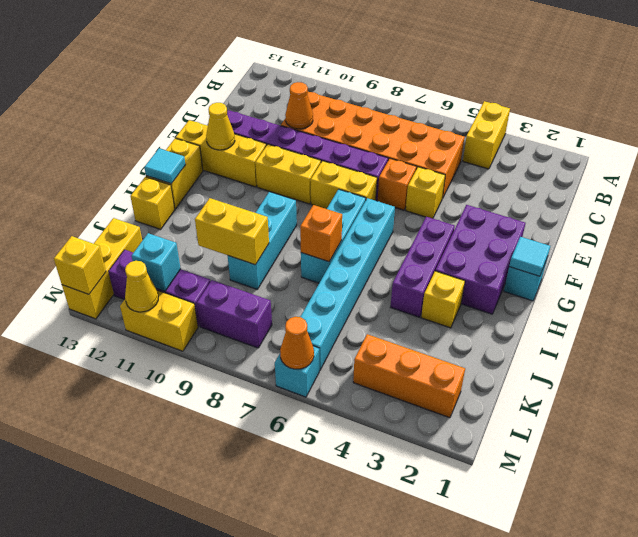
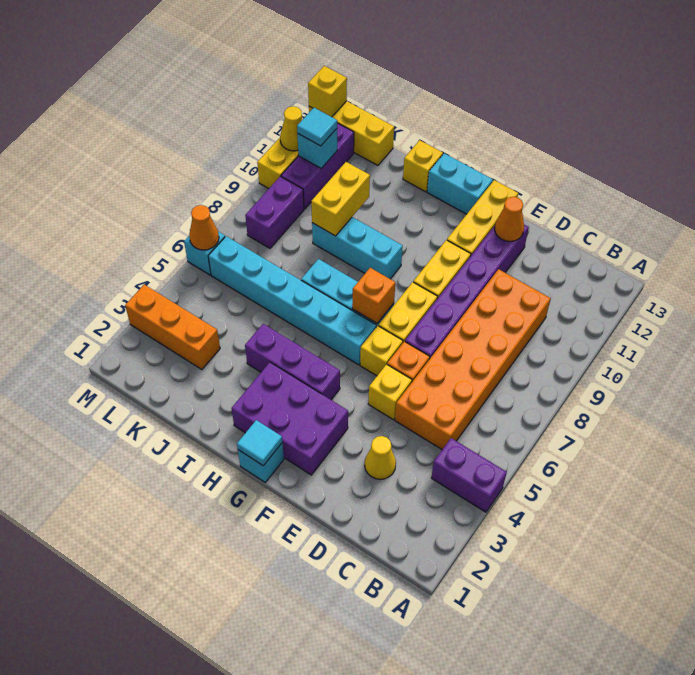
yellow 1x2 brick [463,101,510,169] -> purple 1x2 brick [431,438,507,512]
orange 1x1 cone [285,82,313,129] -> orange 1x1 cone moved to [495,197,524,241]
yellow 1x1 cone [206,103,235,150] -> yellow 1x1 cone moved to [365,436,396,479]
yellow 1x2 brick [146,138,203,209] -> cyan 1x2 brick [427,153,493,214]
cyan 1x1 tile [144,149,185,184] -> cyan 1x1 tile moved to [297,108,337,146]
yellow 1x1 brick [421,271,465,328] -> yellow 1x1 brick moved to [360,326,403,376]
orange 1x1 brick [300,205,342,262] -> orange 1x1 brick moved to [352,268,395,323]
orange 1x3 brick [353,334,465,418] -> orange 1x3 brick turned to [125,285,220,370]

